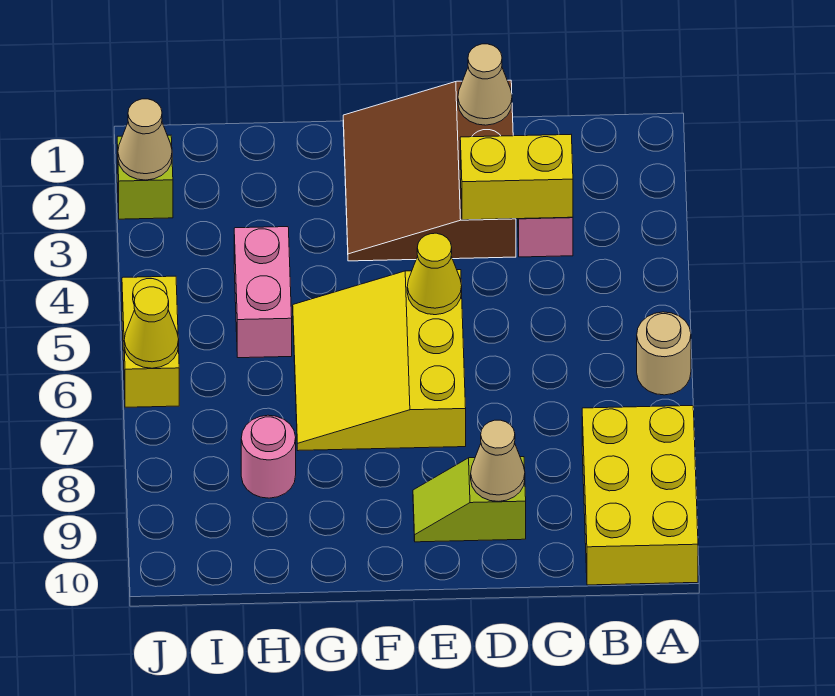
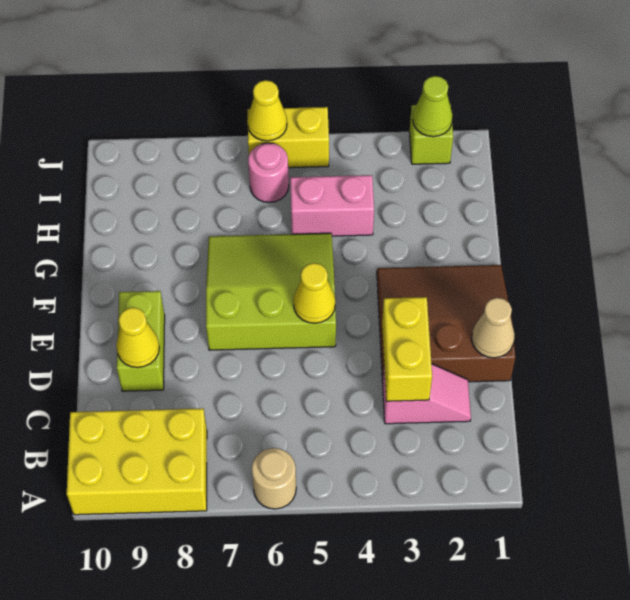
lime 1x2 slope [413,457,526,542] -> lime 1x2 brick [117,291,165,391]
tan 1x1 cone [471,420,525,501] -> yellow 1x1 cone [116,307,159,368]
yellow 3x3 slope [293,270,466,451] -> lime 3x3 slope [206,233,336,350]
pink 1x1 round brick [241,415,296,498] -> pink 1x1 round brick moved to [248,143,289,203]
tan 1x1 cone [118,99,172,180] -> lime 1x1 cone [413,76,452,137]

